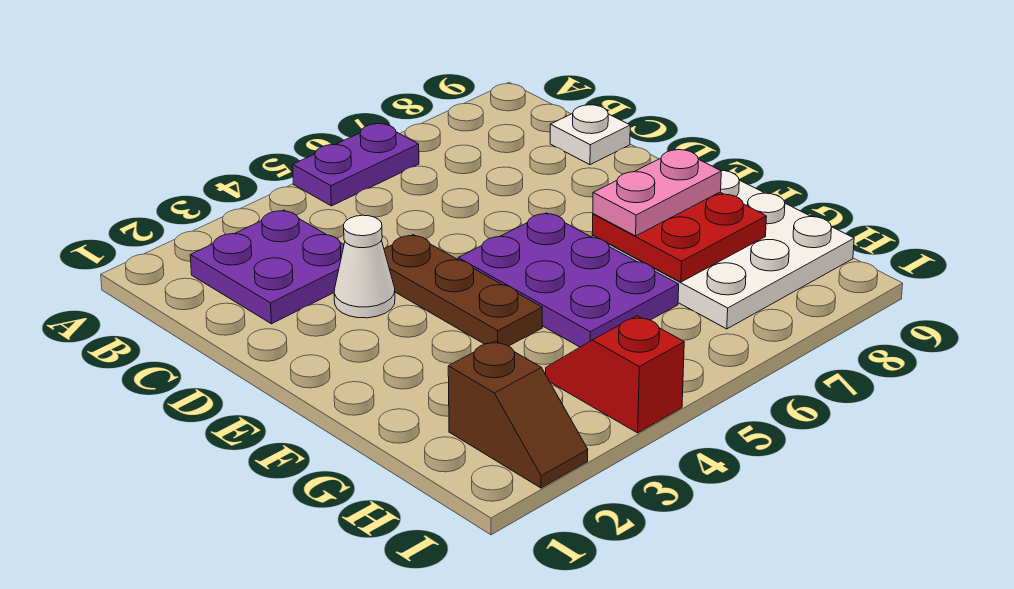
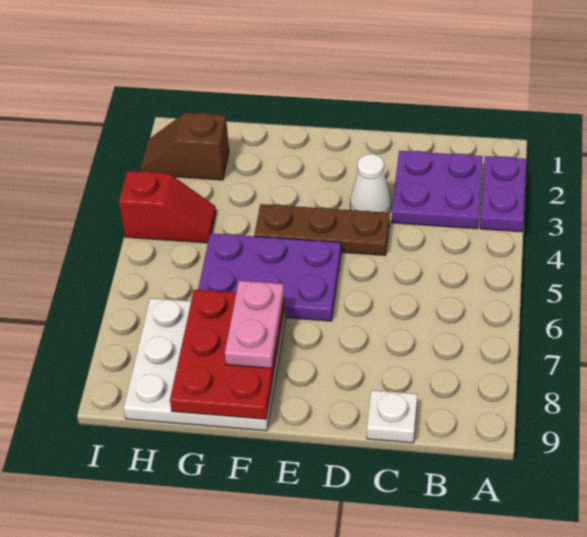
purple 1x2 plate [293,124,419,206] -> purple 1x2 plate moved to [480,156,526,232]
red 2x2 plate [592,192,767,282] -> red 2x3 plate [170,290,285,419]

